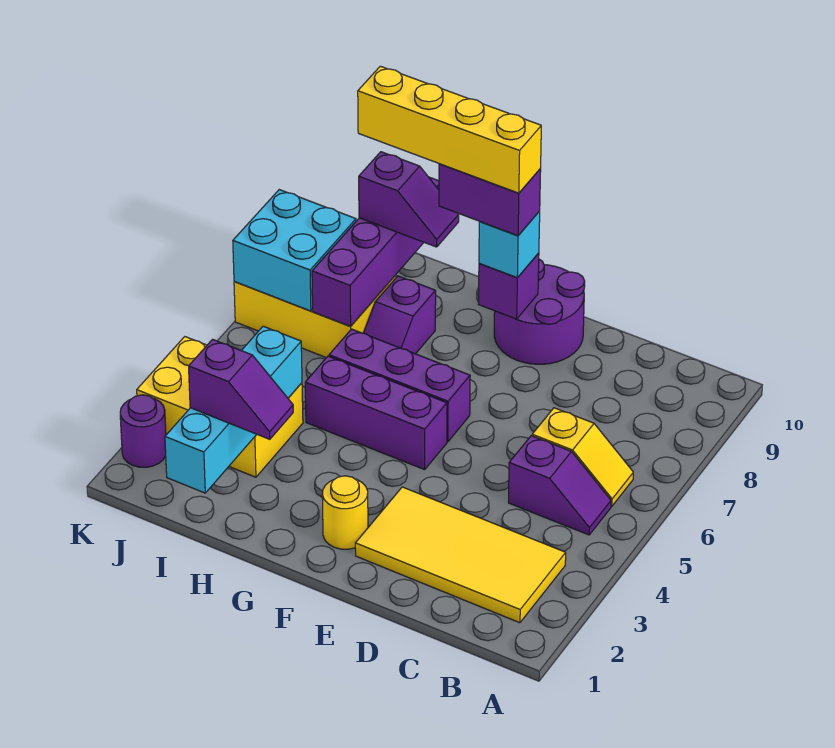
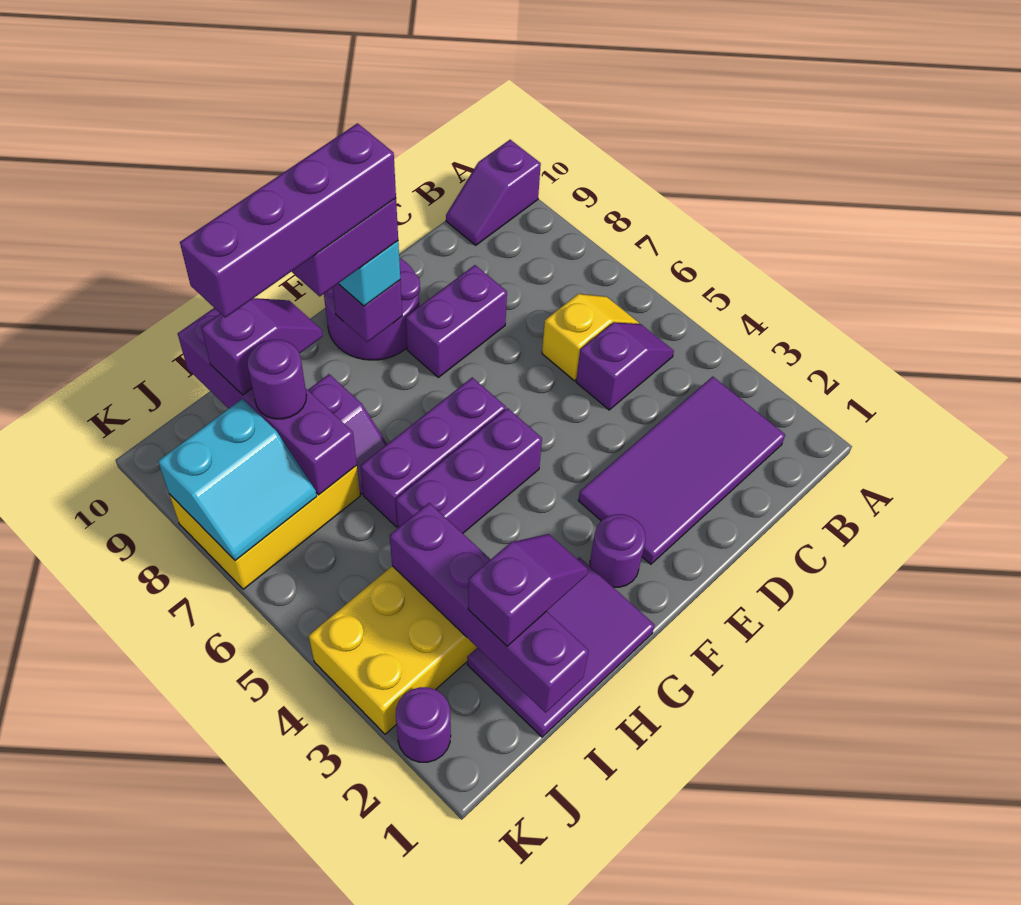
none -> purple 1x2 slope [446,140,541,245]
yellow 2x4 tile [355,487,566,623] -> purple 2x4 tile [578,377,785,564]
none -> purple 1x2 brick [406,265,507,377]
yellow 1x1 round brick [322,476,368,549] -> purple 1x1 round brick [590,514,646,587]
yellow 1x4 brick [358,66,541,193] -> purple 1x4 brick [180,123,396,318]
none -> purple 2x3 tile [467,557,655,737]
cyan 1x4 brick [165,326,302,493] -> purple 1x4 brick [390,503,589,713]
none -> purple 1x1 round brick [247,340,306,419]
cyan 2x2 brick [233,190,356,311] -> cyan 2x2 slope [158,399,317,561]

